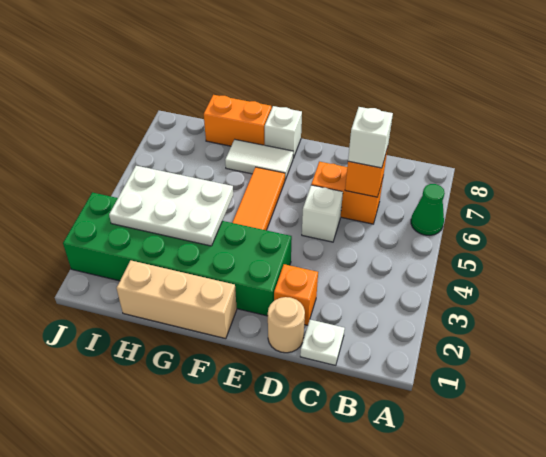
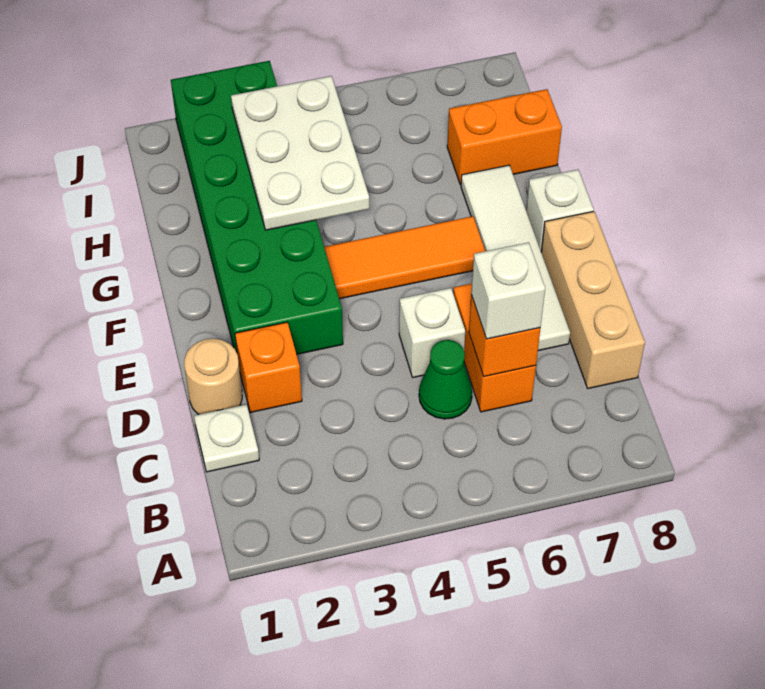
green 1x1 cone [411,184,445,235] -> green 1x1 cone moved to [419,340,472,419]
tan 1x3 brick [117,260,237,339] -> tan 1x3 brick moved to [541,211,645,389]
white 1x2 tile [225,139,293,180] -> white 1x4 tile [461,165,570,351]
orange 1x2 brick [204,95,272,146] -> orange 1x2 brick turned to [447,89,562,185]

